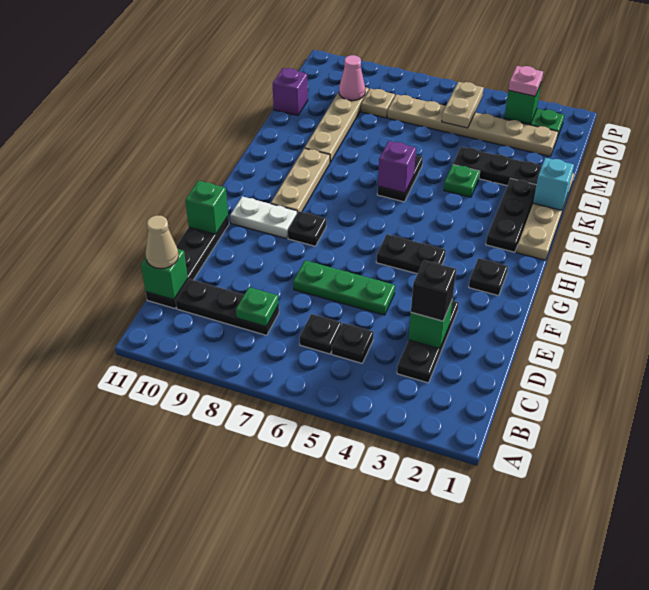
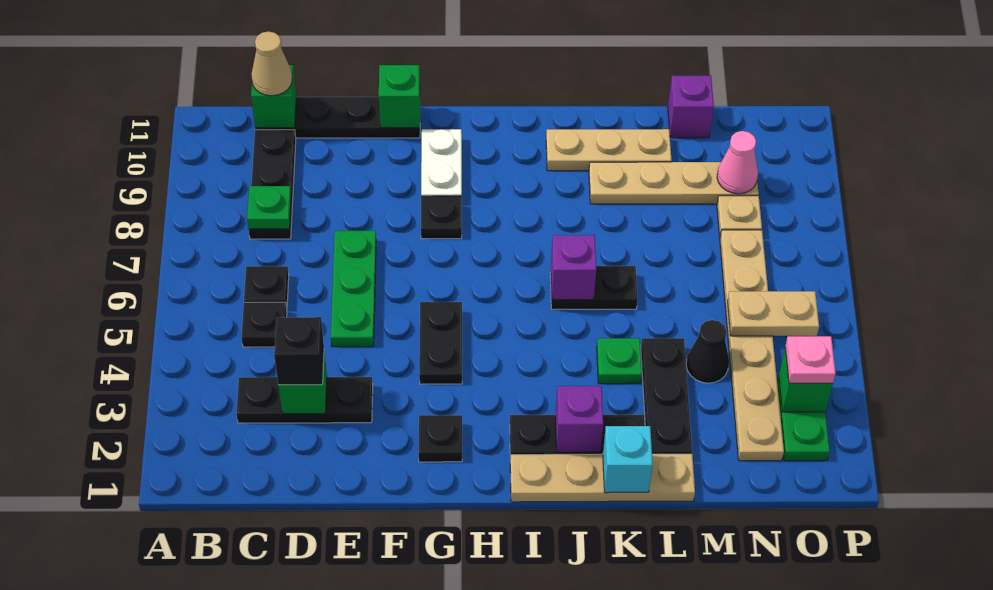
tan 1x3 plate [271,148,330,213] -> tan 1x3 plate moved to [546,129,672,171]
none -> purple 1x1 brick [556,386,603,452]
none -> black 1x1 cone [686,320,729,383]

